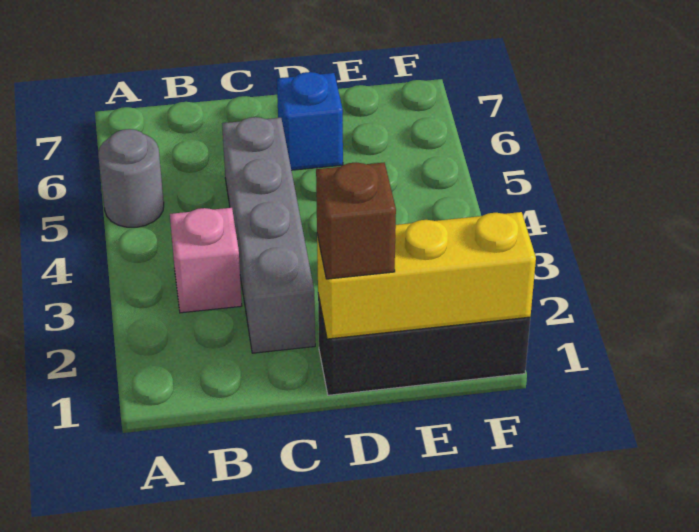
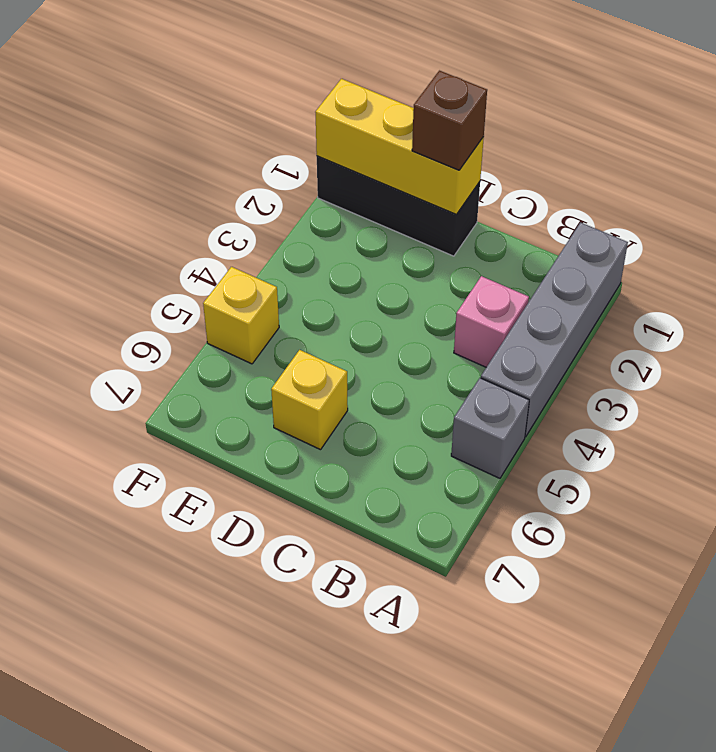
grey 1x1 round brick [98,129,164,227] -> grey 1x1 brick [451,378,529,478]
grey 1x4 brick [222,117,315,353] -> grey 1x4 brick moved to [481,223,628,437]
blue 1x1 brick [277,72,343,170] -> yellow 1x1 brick [271,350,348,450]
none -> yellow 1x1 brick [203,267,279,364]

